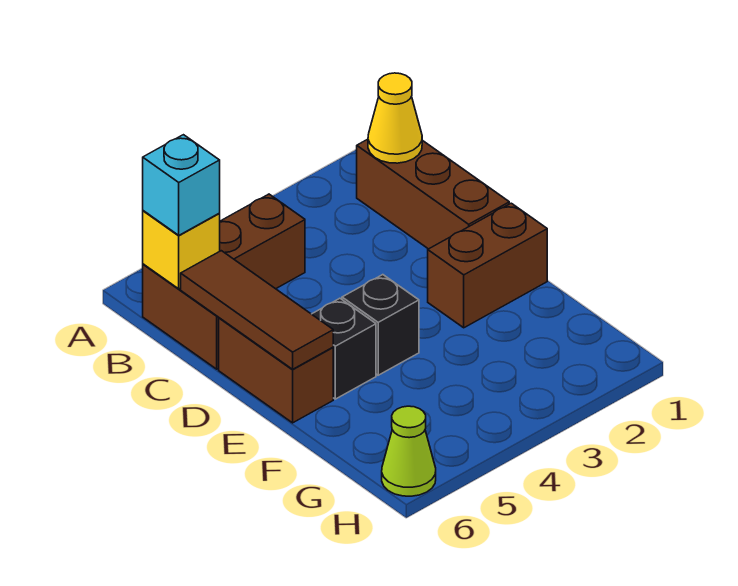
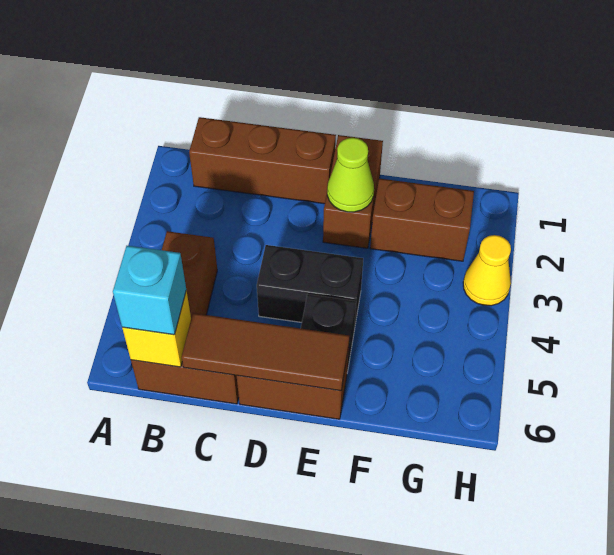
yellow 1x1 cone [368,73,422,163] -> yellow 1x1 cone moved to [463,235,511,306]
black 1x1 brick [342,275,419,375] -> black 1x2 brick [257,245,363,329]
none -> brown 1x2 brick [370,179,474,261]
lime 1x1 cone [382,406,436,496] -> lime 1x1 cone moved to [327,138,374,212]

